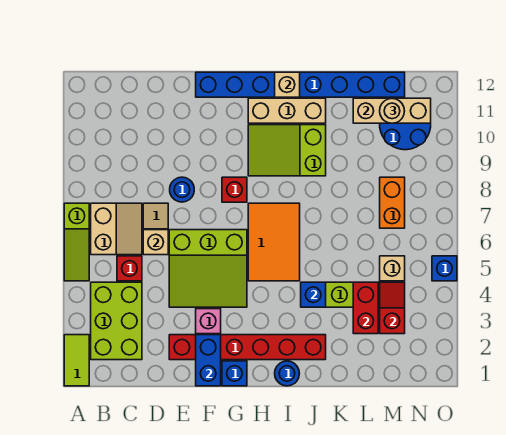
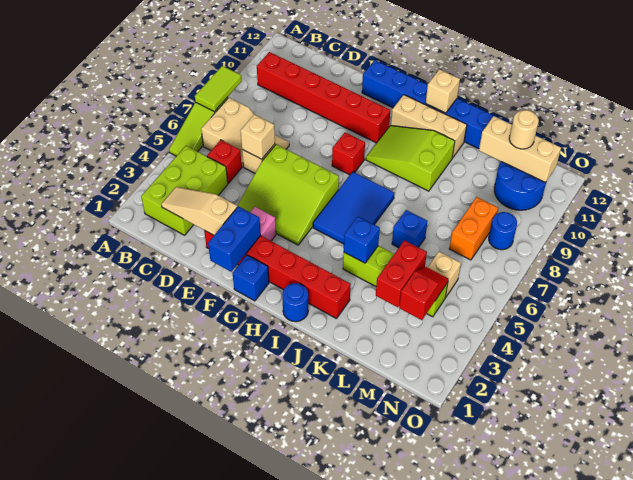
lime 1x2 tile [64,335,89,386] -> lime 1x2 tile moved to [195,66,242,112]
none -> red 1x6 brick [257,52,390,143]
none -> tan 1x3 slope [161,187,237,235]
blue 1x1 round brick [170,177,194,202] -> blue 1x1 round brick moved to [489,212,517,250]
orange 2x3 tile [248,203,300,281] -> blue 2x3 tile [313,172,394,244]
blue 1x1 brick [432,256,457,281] -> blue 1x1 brick moved to [392,210,427,248]

